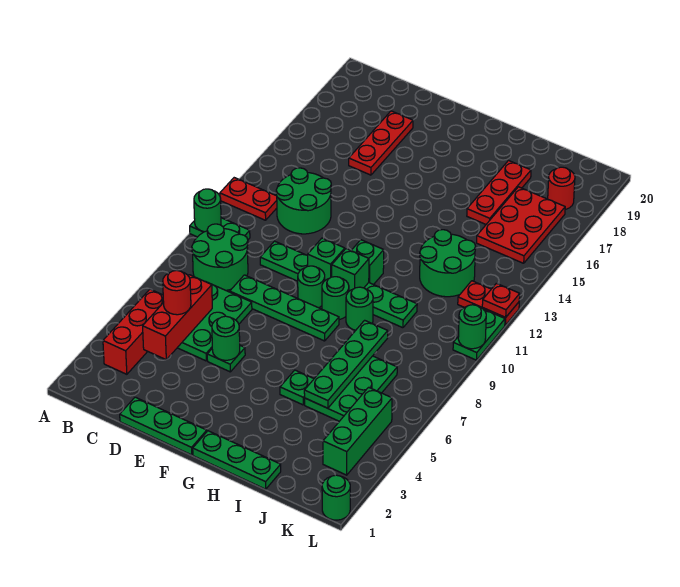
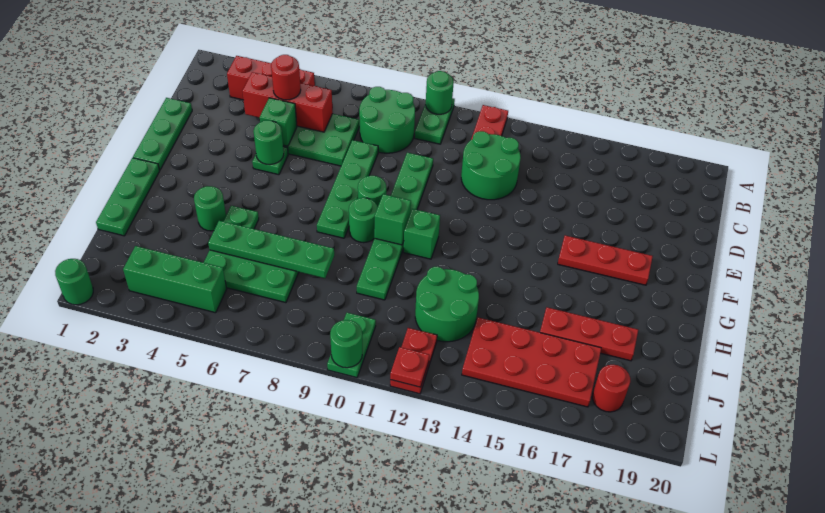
red 1x3 plate [349,111,413,175] -> red 1x3 plate moved to [558,236,653,285]
green 1x1 brick [308,238,345,280] -> green 1x1 brick moved to [260,98,297,146]
green 1x1 round brick [346,287,373,330] -> green 1x1 round brick moved to [194,186,226,231]
red 2x3 plate [477,187,565,263] -> red 2x4 plate [462,318,601,407]
green 1x2 plate [453,310,505,360] -> green 1x2 plate turned to [327,313,376,378]

